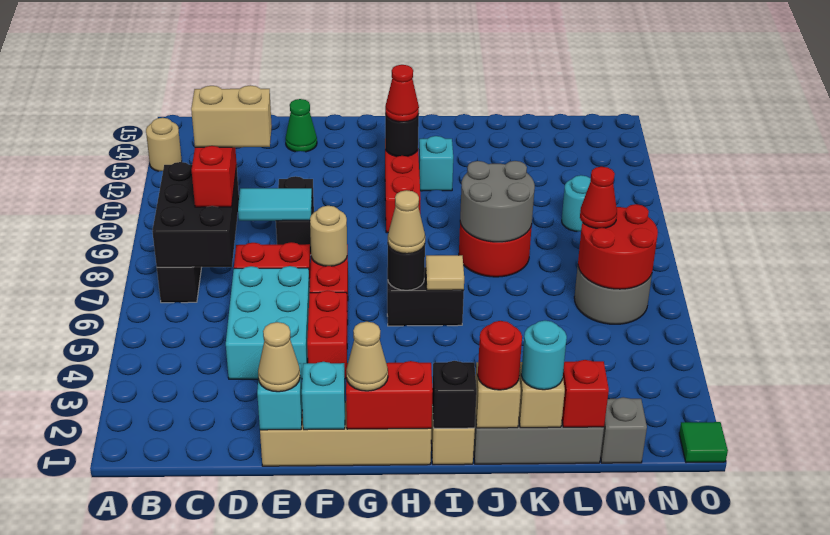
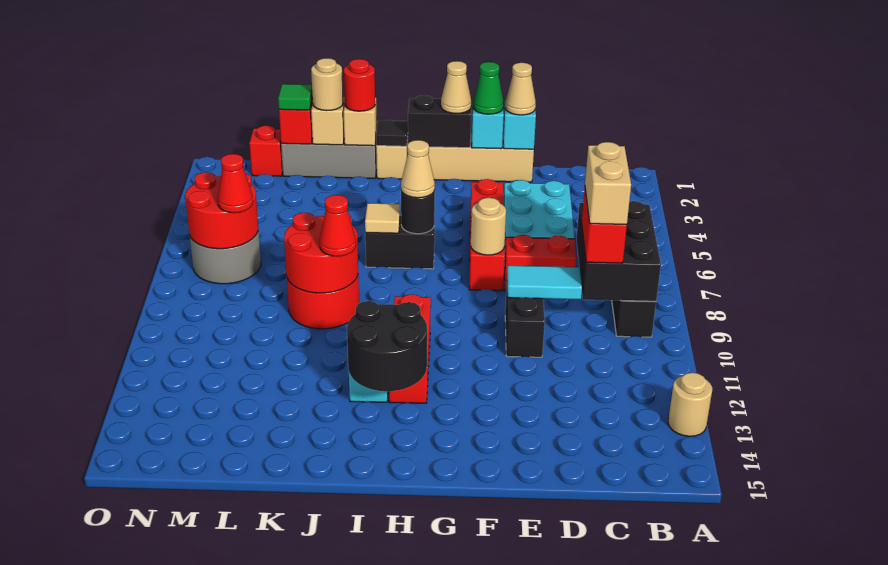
tan 1x2 brick [191,85,272,147] -> tan 1x2 brick turned to [585,142,631,224]
green 1x1 cone [285,99,317,152] -> green 1x1 cone moved to [473,62,504,114]
red 1x2 brick [346,361,433,429] -> black 1x2 brick [408,95,471,148]
black 1x1 round brick [385,114,419,157] -> black 2x2 round brick [347,301,427,391]
red 1x1 cone [385,65,419,122] -> red 1x1 cone moved to [320,195,356,256]
black 1x1 brick [432,361,477,428] -> black 1x1 tile [376,120,408,146]
grey 2x2 round brick [460,161,535,242] -> red 2x2 round brick [284,213,358,293]
cyan 1x1 round brick [521,321,567,390] -> tan 1x1 round brick [311,58,343,111]
grey 1x1 brick [600,397,647,463] -> red 1x1 brick [249,126,283,176]
cyan 1x1 round brick [562,175,591,232] -> none
green 1x1 tile [679,422,728,463] -> green 1x1 tile moved to [278,84,312,110]

